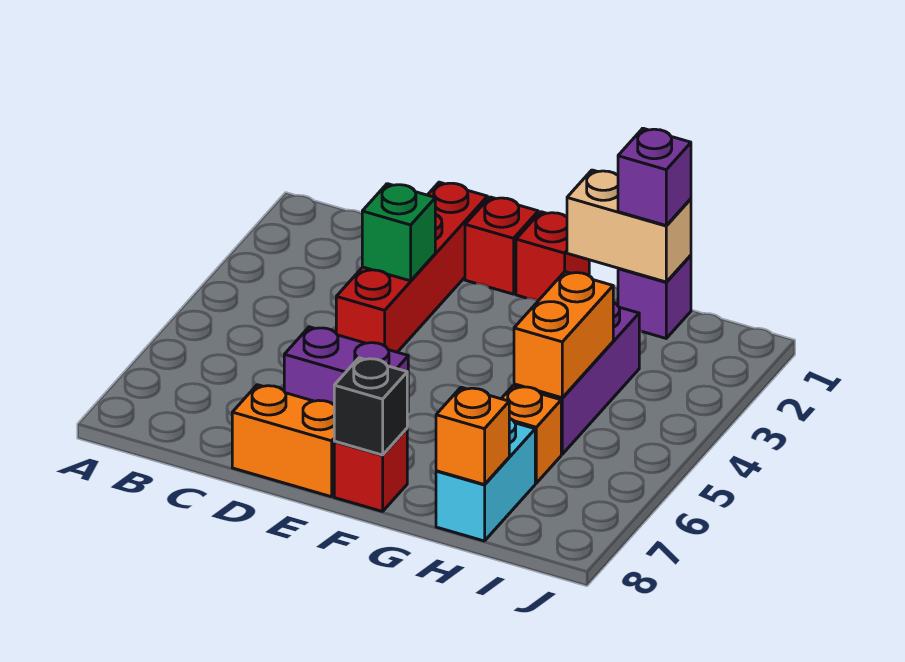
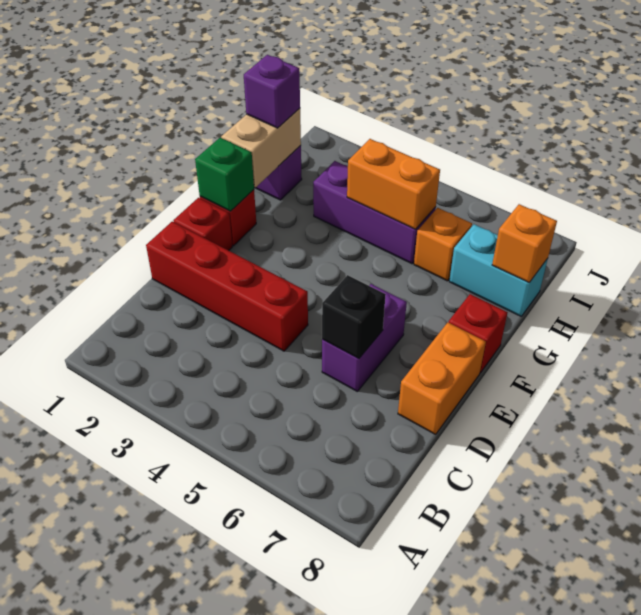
green 1x1 brick [362,184,435,281] -> green 1x1 brick moved to [195,138,254,211]
black 1x1 brick [334,358,407,455] -> black 1x1 brick moved to [322,275,386,359]

